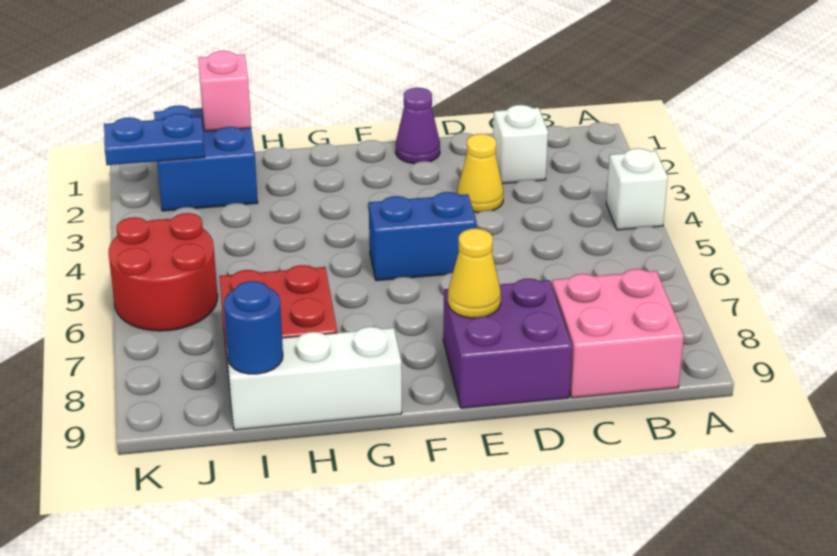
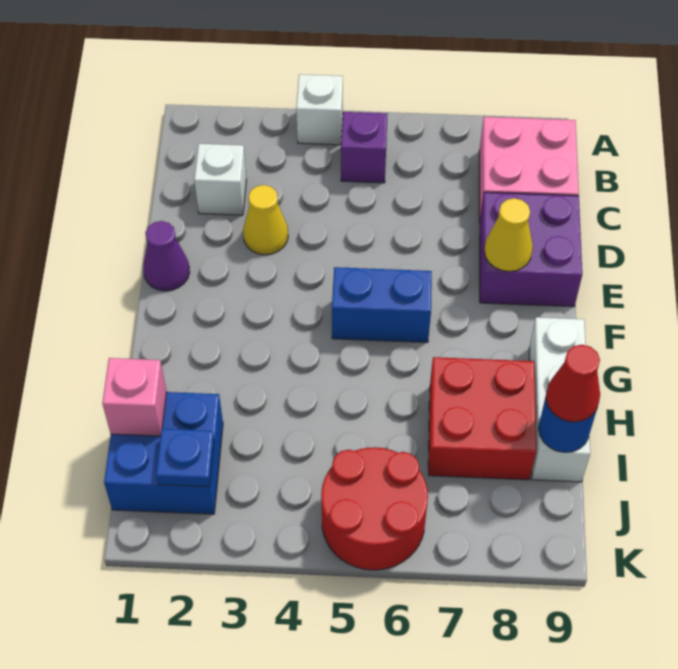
none -> purple 1x1 brick [341,112,388,183]
blue 1x2 brick [369,192,477,281] -> blue 1x2 brick turned to [332,267,432,342]
none -> red 1x1 cone [546,345,600,422]
blue 1x2 plate [104,114,205,165] -> blue 1x1 plate [156,429,214,487]

